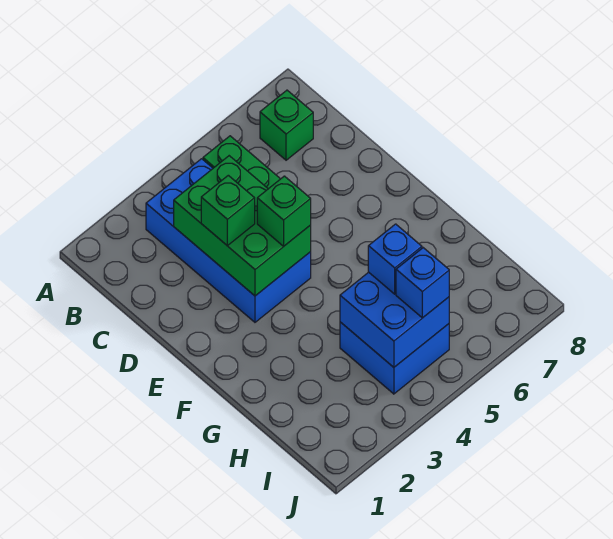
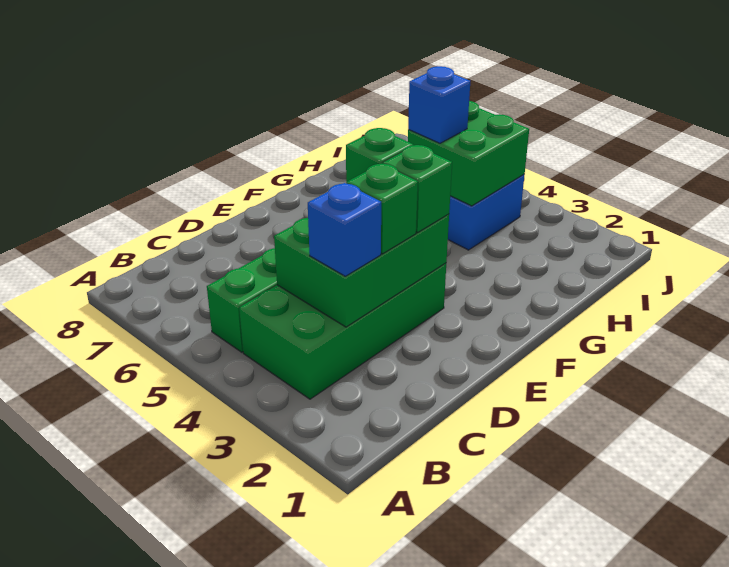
blue 2x4 brick [146,159,311,322] -> green 2x4 brick [239,263,446,399]
green 1x1 brick [260,90,313,160] -> green 1x1 brick moved to [383,145,452,233]
blue 2x2 brick [340,272,449,367] -> green 2x2 brick [408,101,529,206]
blue 1x1 brick [396,248,449,318] -> blue 1x1 brick moved to [308,183,381,276]

